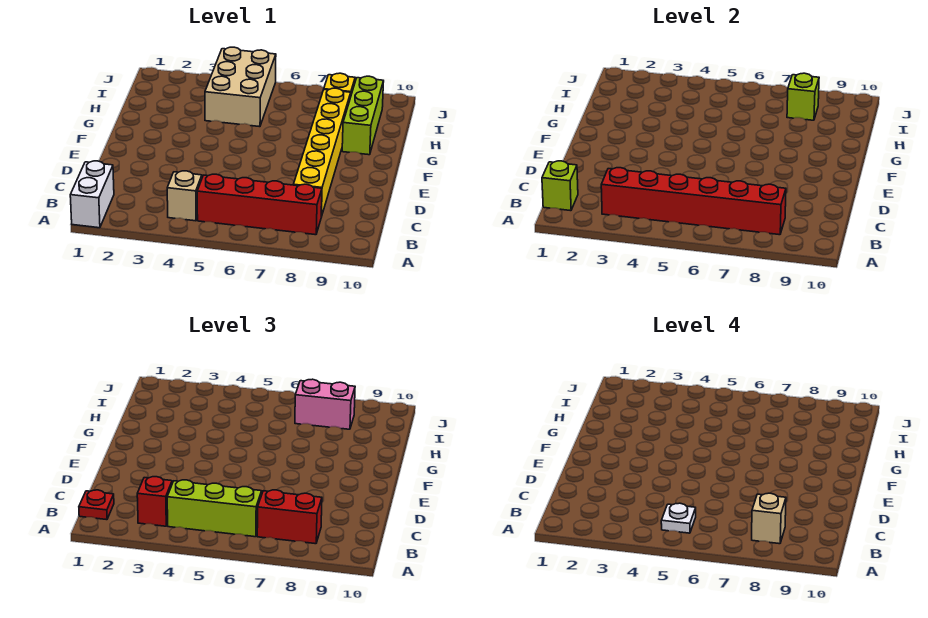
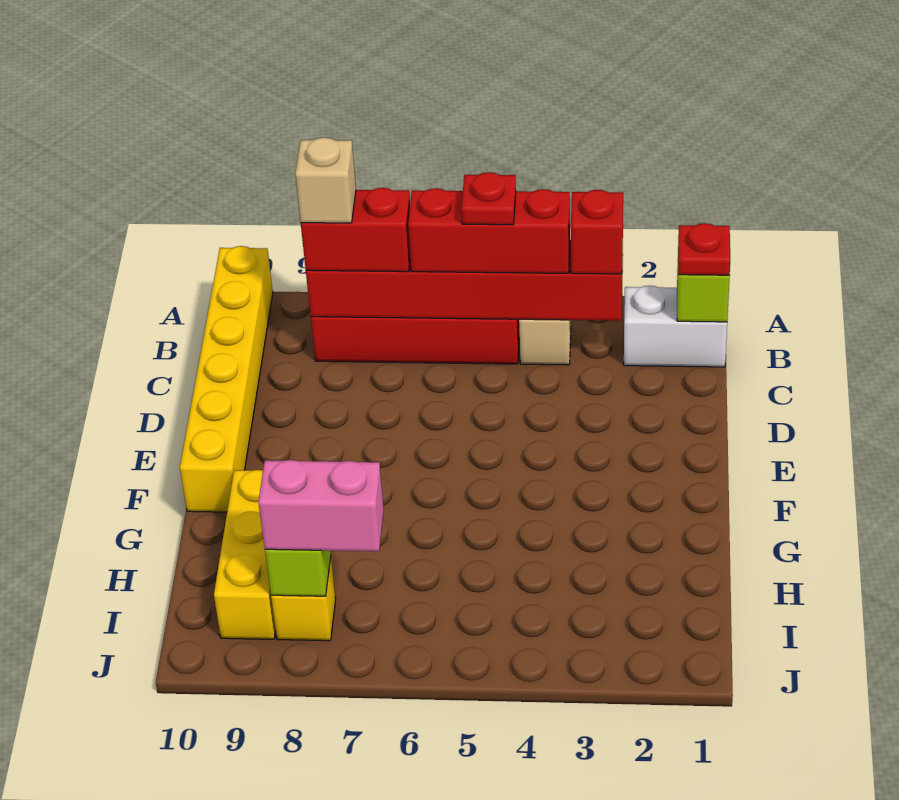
white 1x2 brick [70,161,114,228] -> white 1x2 brick turned to [624,285,727,367]
lime 1x3 brick [167,480,262,537] -> red 1x3 brick [408,188,570,273]
white 1x1 plate [661,503,696,533] -> red 1x1 plate [461,172,516,225]
yellow 1x6 brick [293,88,351,217] -> yellow 1x6 brick moved to [180,246,273,512]
lime 1x3 brick [342,76,384,155] -> yellow 1x3 brick [214,470,276,639]
tan 2x3 brick [205,47,276,127] -> none

